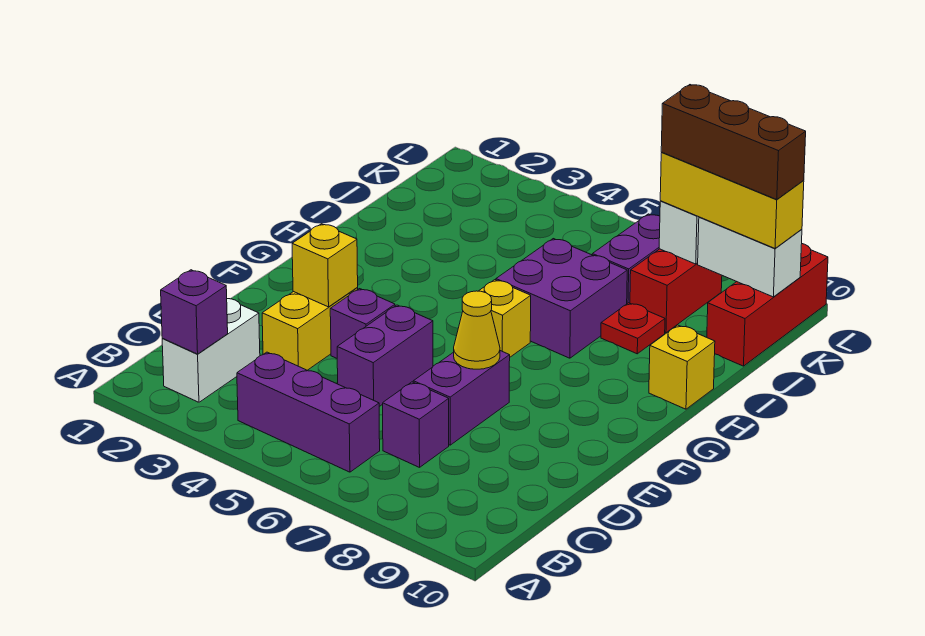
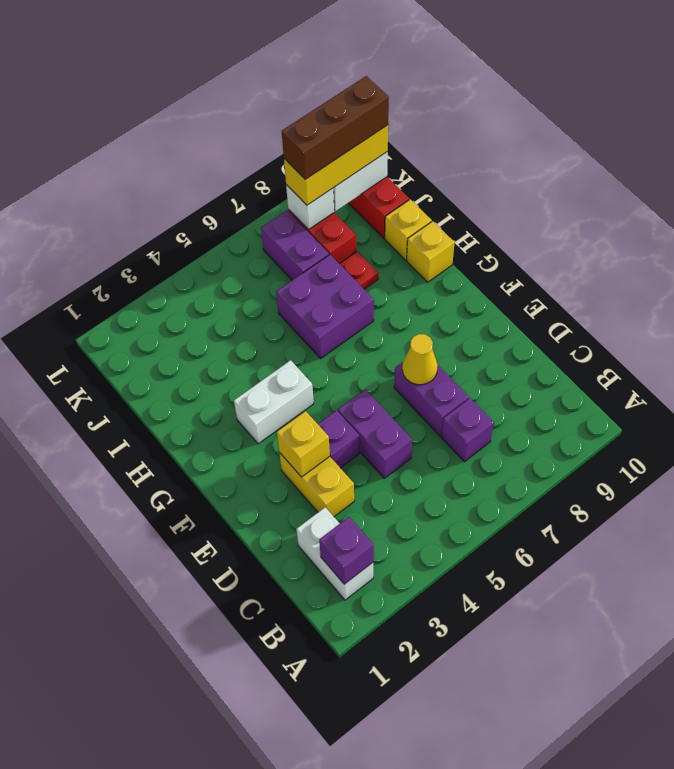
purple 1x3 brick [237,352,380,472] -> none
none -> white 1x2 brick [234,360,314,444]
yellow 1x1 brick [479,280,531,357] -> yellow 1x1 brick moved to [385,199,432,260]

